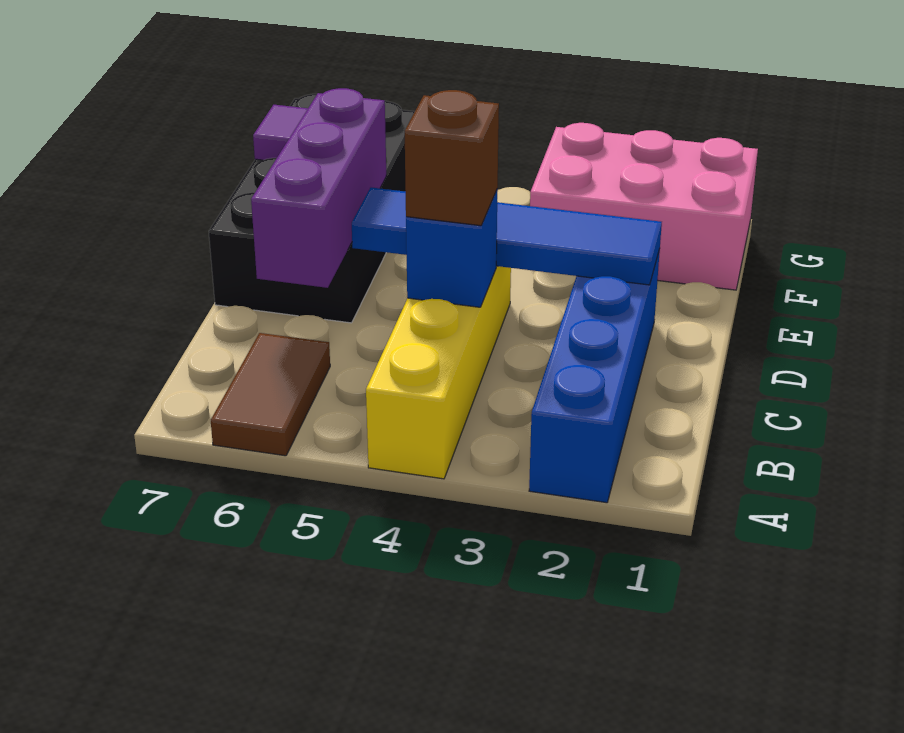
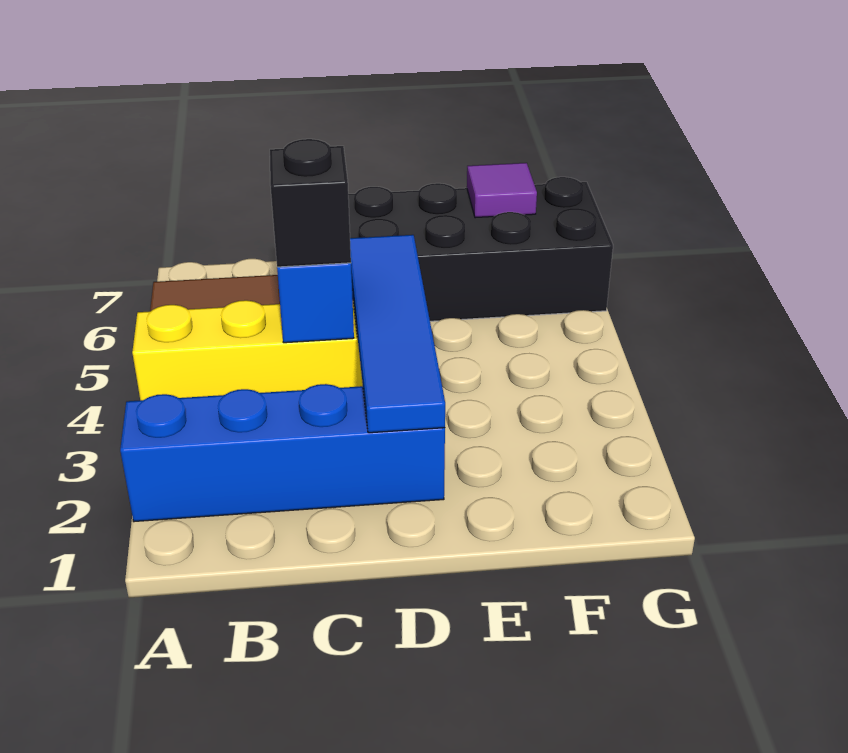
brown 1x1 brick [405,90,499,226] -> black 1x1 brick [270,139,351,267]
purple 1x3 brick [251,88,386,288] -> none
pink 2x3 brick [530,123,758,290] -> none

